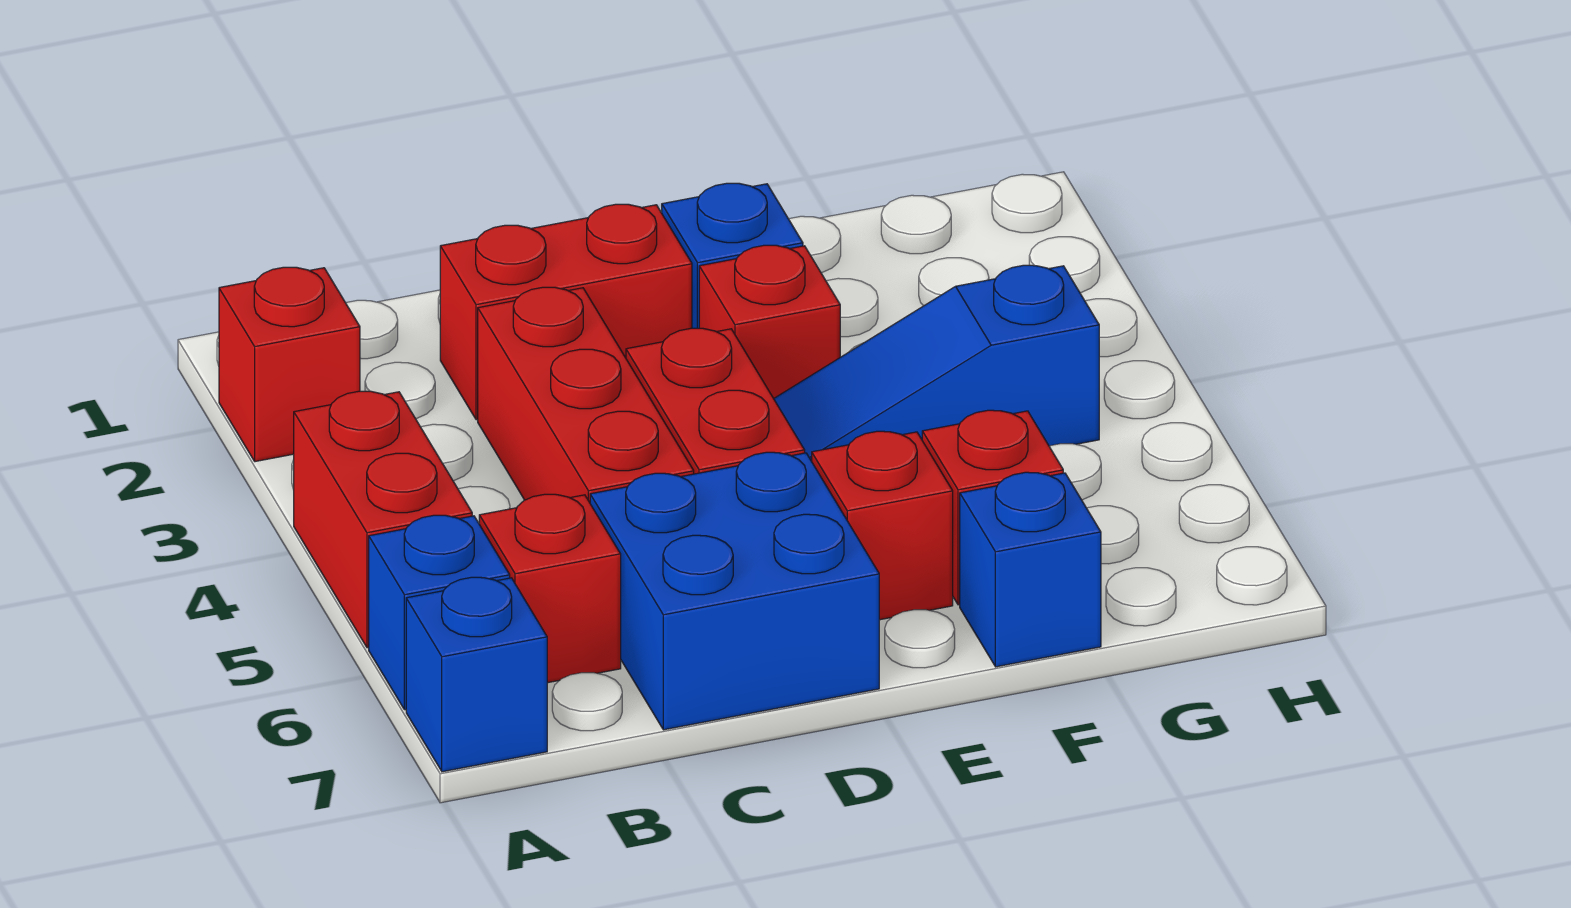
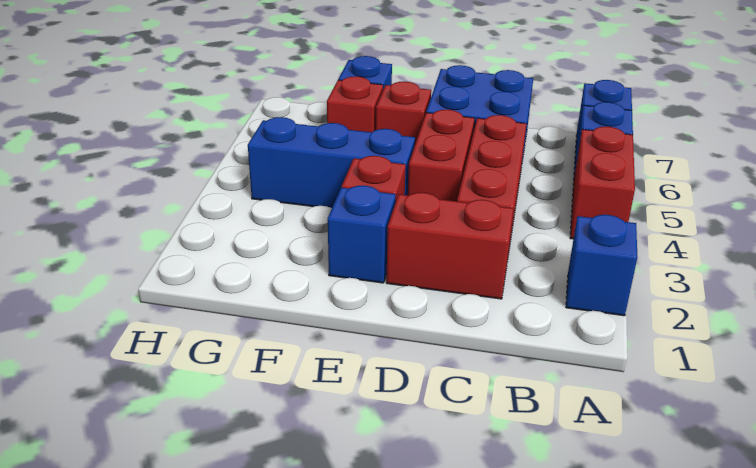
red 1x1 brick [219,267,360,462] -> blue 1x1 brick [566,215,637,316]
red 1x1 brick [479,494,621,683] -> none
blue 1x3 slope [774,265,1099,461] -> blue 1x3 brick [248,117,415,208]

